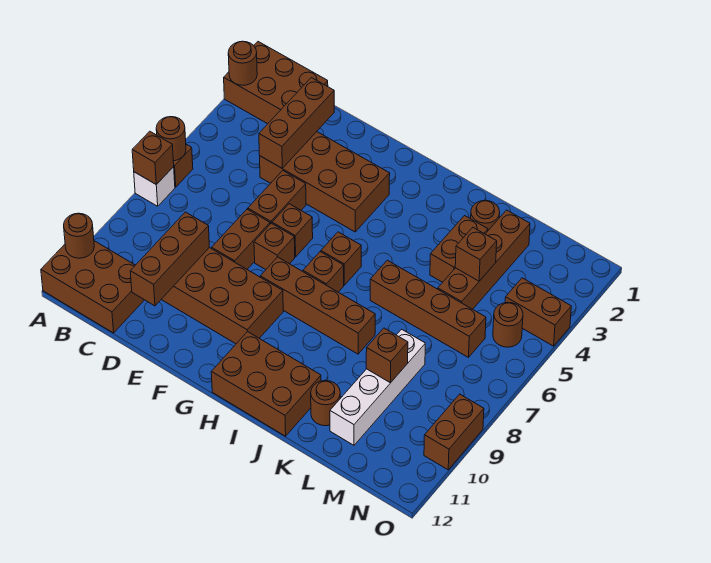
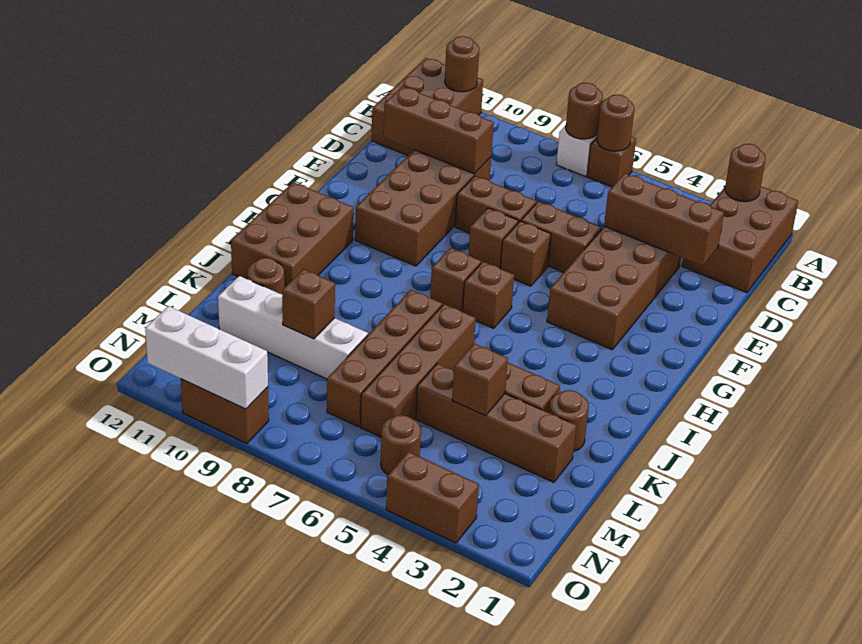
brown 1x1 brick [132,131,174,185] -> brown 1x1 round brick [566,83,603,139]
brown 1x4 brick [260,257,375,354] -> brown 1x4 brick moved to [327,290,442,427]
brown 1x2 brick [505,278,571,346] -> brown 1x2 brick turned to [386,452,479,543]
none -> white 1x3 brick [145,306,268,409]

